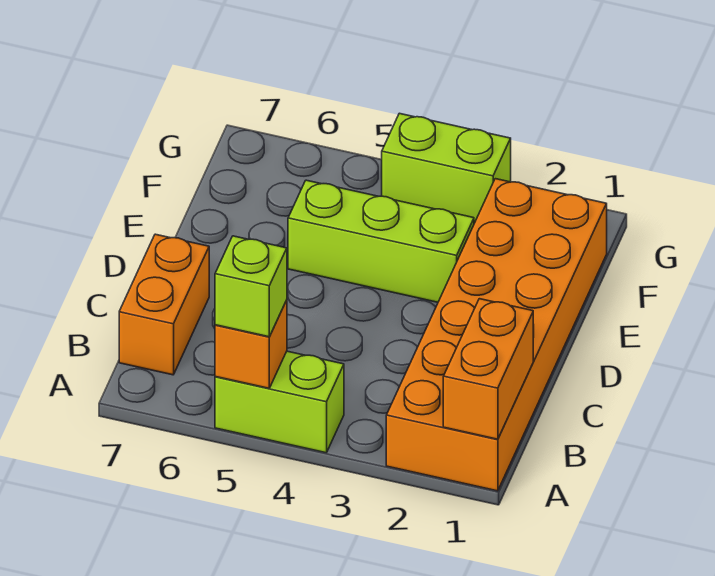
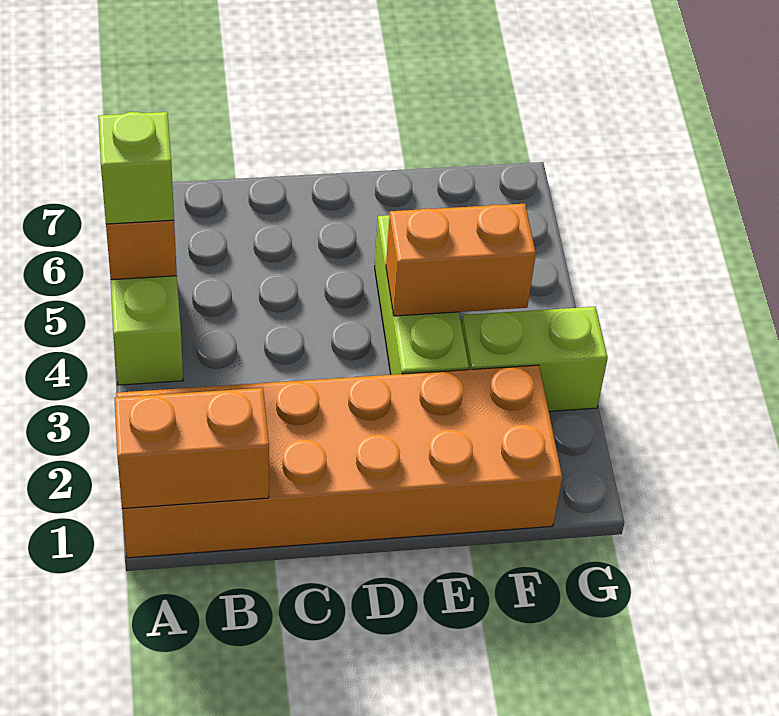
orange 1x2 brick [119,234,209,375] -> orange 1x2 brick moved to [386,204,536,316]
lime 1x2 brick [382,113,511,223] -> lime 1x2 brick turned to [462,307,608,411]

